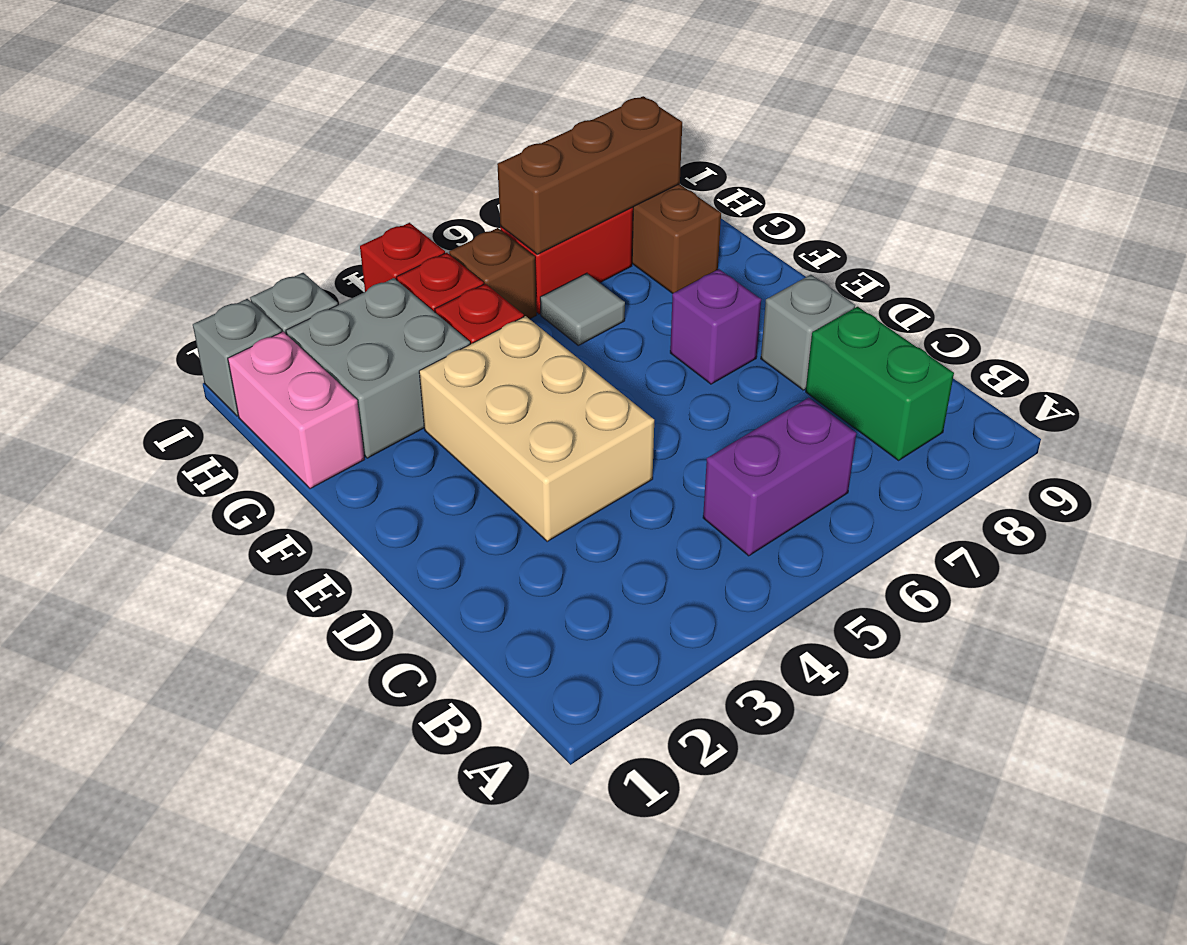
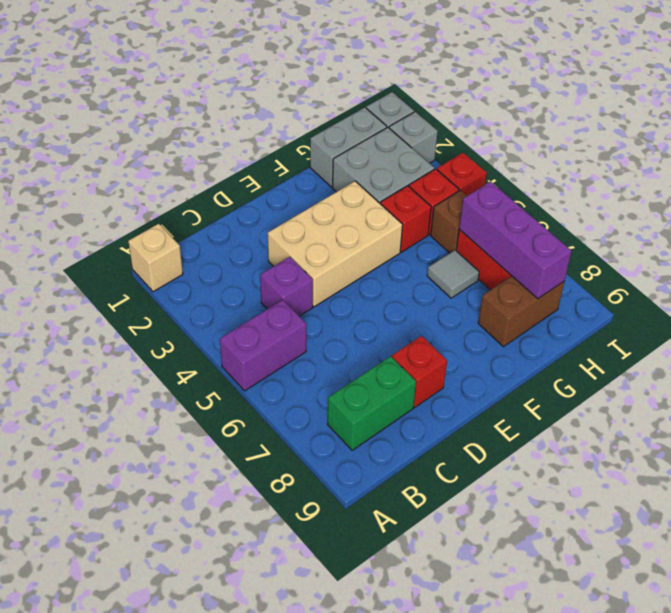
none -> tan 1x1 brick [128,224,183,292]
purple 1x2 brick [703,398,856,556] -> purple 1x2 brick turned to [220,300,306,391]
grey 1x1 brick [761,275,855,390] -> red 1x1 brick [392,336,447,407]
purple 1x1 brick [670,269,761,384] -> purple 1x1 brick moved to [260,257,313,316]
pink 1x2 brick [228,332,365,489] -> grey 1x2 brick [310,107,387,187]
brown 1x3 brick [497,96,682,254] -> purple 1x3 brick [459,182,572,299]

